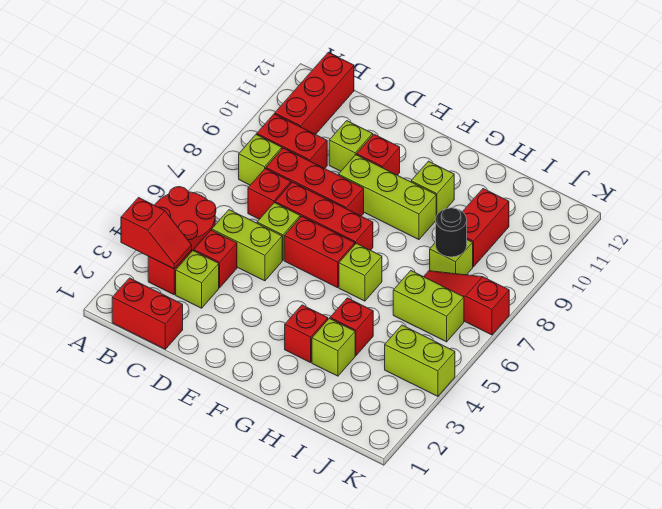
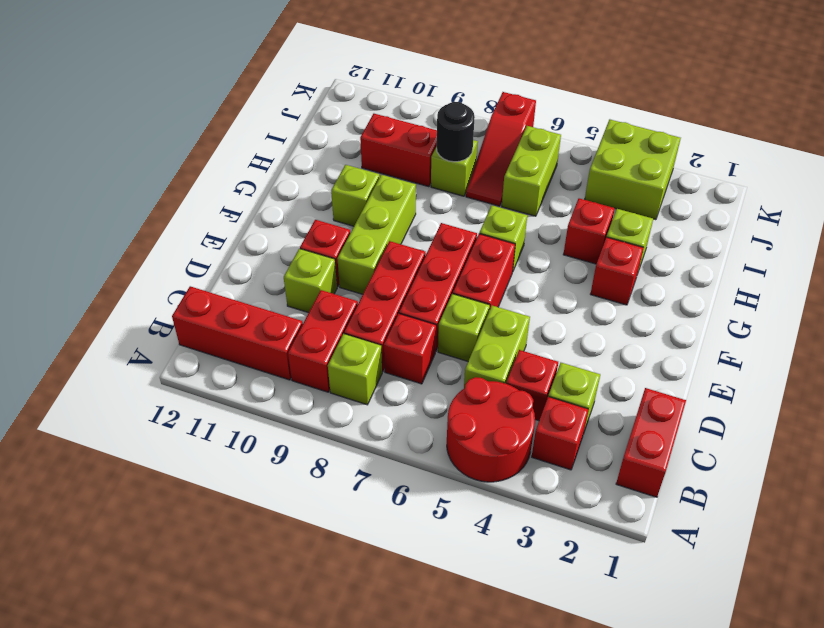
red 1x2 slope [121,198,192,269] -> none
lime 1x2 brick [385,325,455,396] -> lime 2x2 brick [585,119,681,220]

